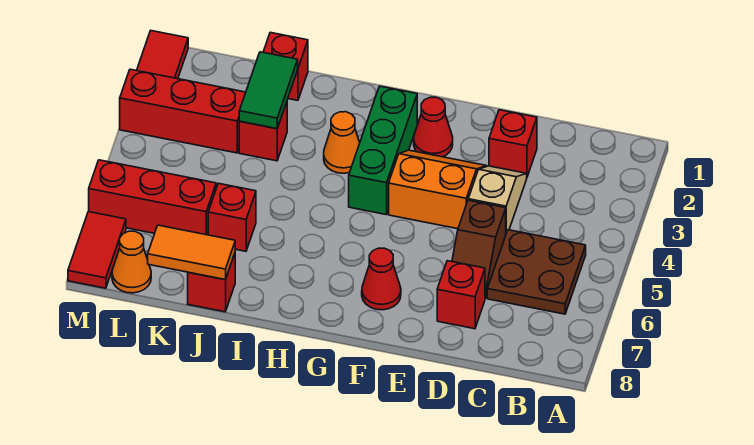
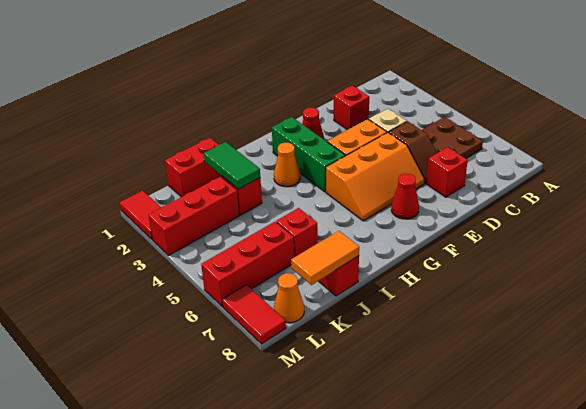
none -> orange 2x3 slope [326,132,425,221]
red 1x1 brick [263,32,308,100] -> red 1x2 brick [165,138,222,197]

